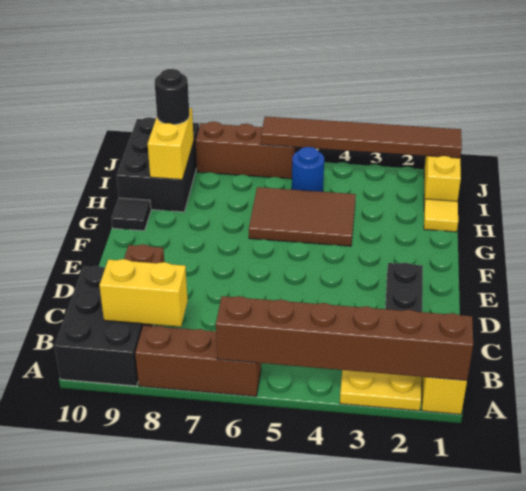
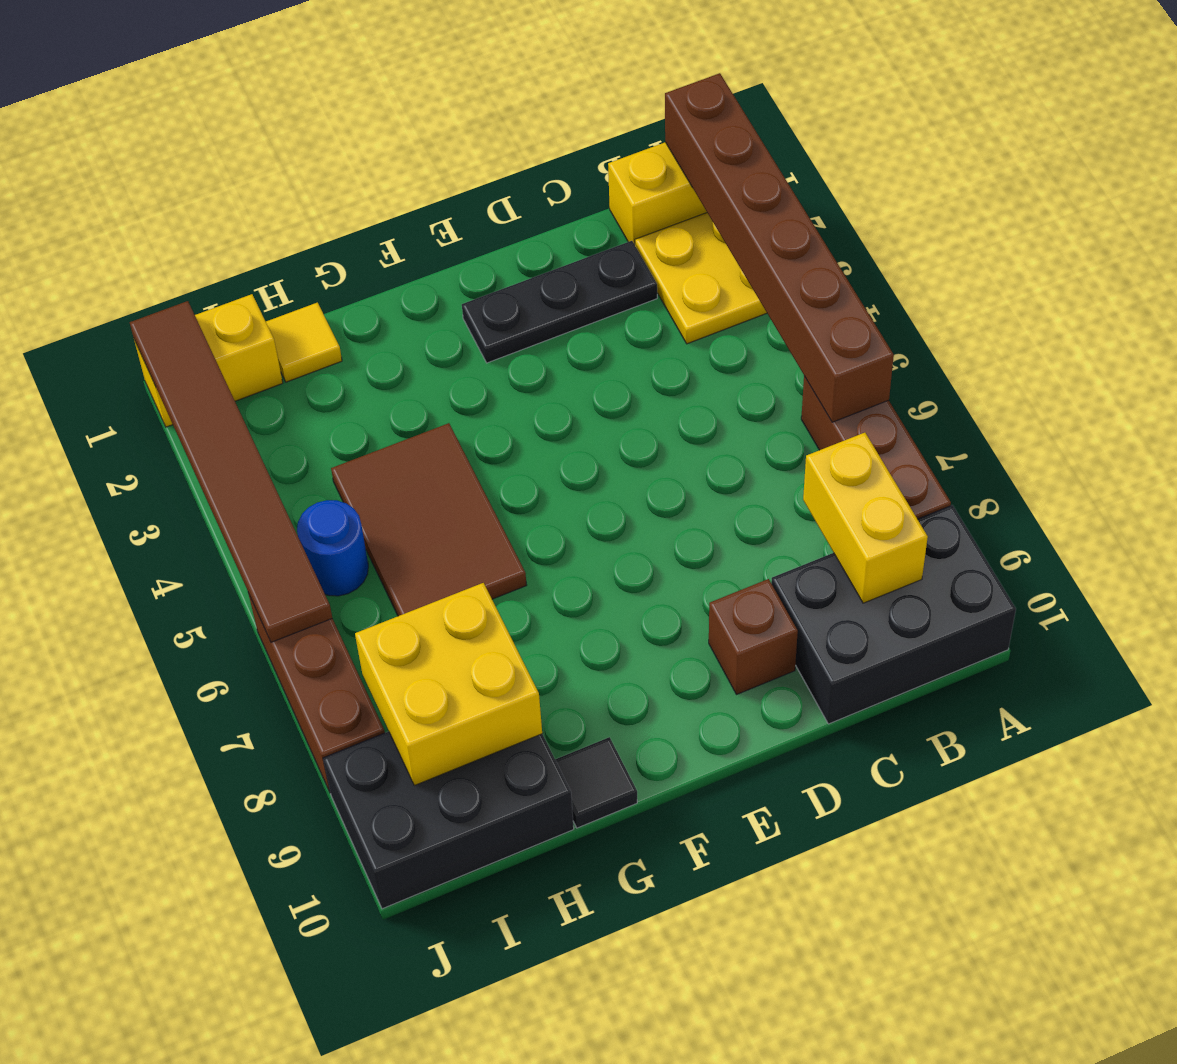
yellow 1x2 brick [148,108,194,180] -> yellow 2x2 brick [355,583,542,786]
black 1x1 round brick [155,69,189,124] -> none

